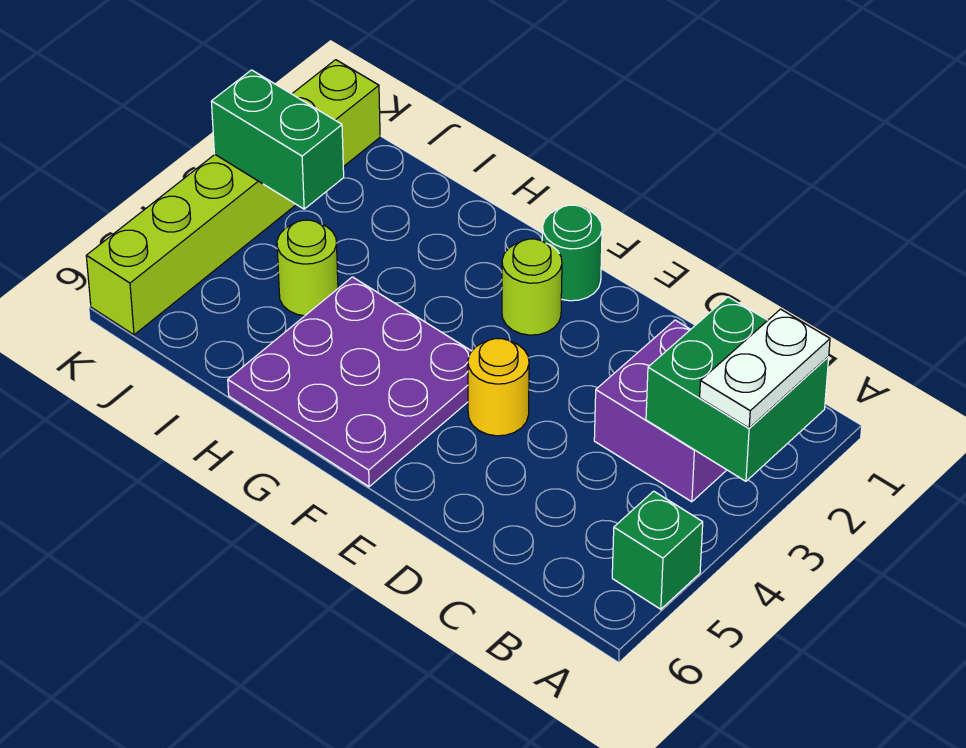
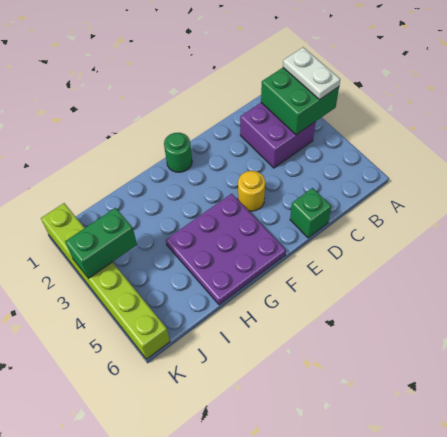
green 1x1 brick [612,491,703,609] -> green 1x1 brick moved to [290,188,331,238]
lime 1x1 round brick [502,239,562,335] -> none
lime 1x1 round brick [277,220,338,316] -> none

